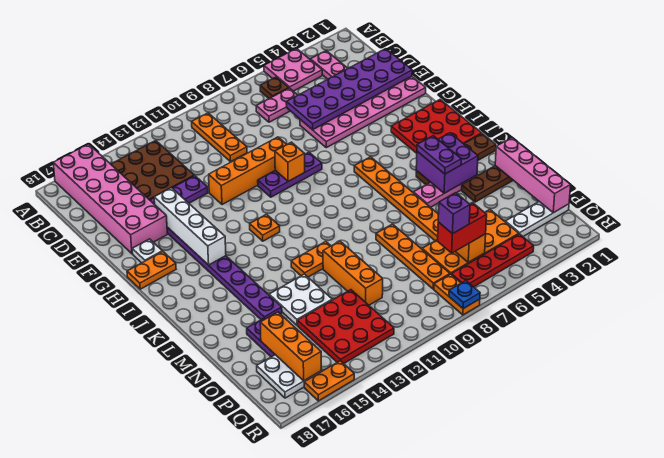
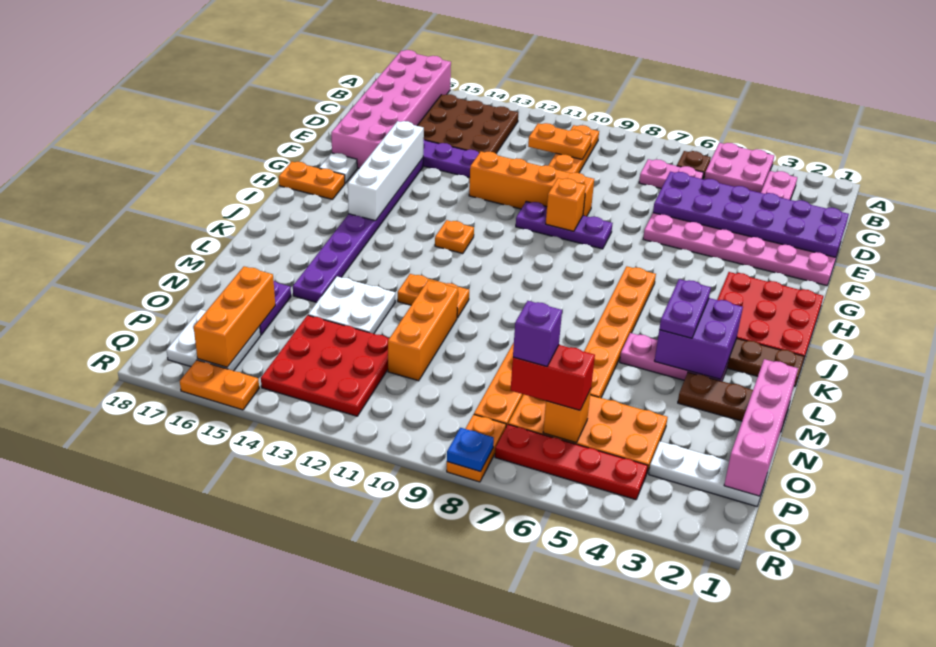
none -> orange 1x2 plate [528,123,592,159]

